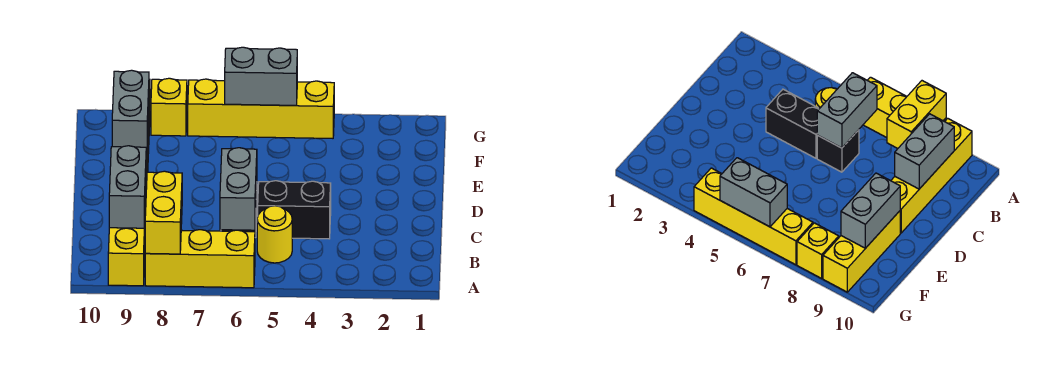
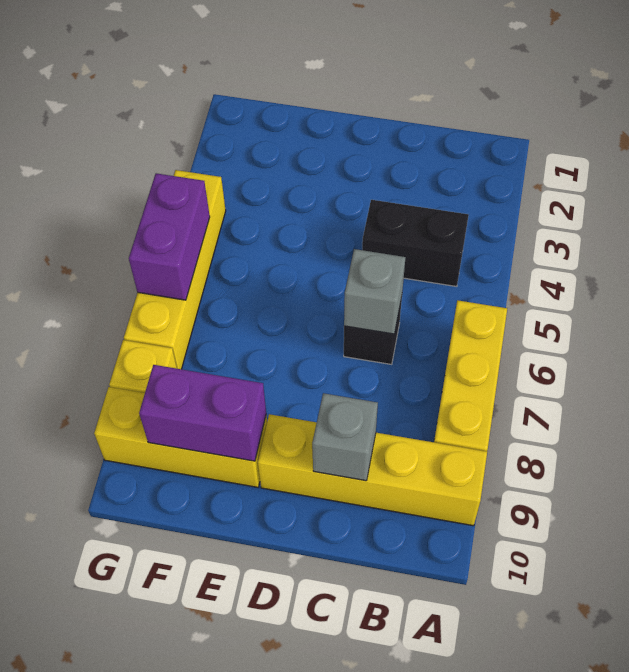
yellow 1x2 brick [145,171,182,254] -> none
yellow 1x1 round brick [257,206,292,263] -> none
grey 1x2 brick [220,148,257,230] -> grey 1x1 brick [344,249,405,334]
grey 1x2 brick [109,146,146,228] -> grey 1x1 brick [312,393,378,481]
black 1x2 brick [258,181,331,239] -> black 1x2 brick turned to [362,200,469,287]
grey 1x2 brick [112,70,149,153] -> purple 1x2 brick [139,365,266,461]
grey 1x2 brick [225,47,297,105] -> purple 1x2 brick [129,173,210,300]

